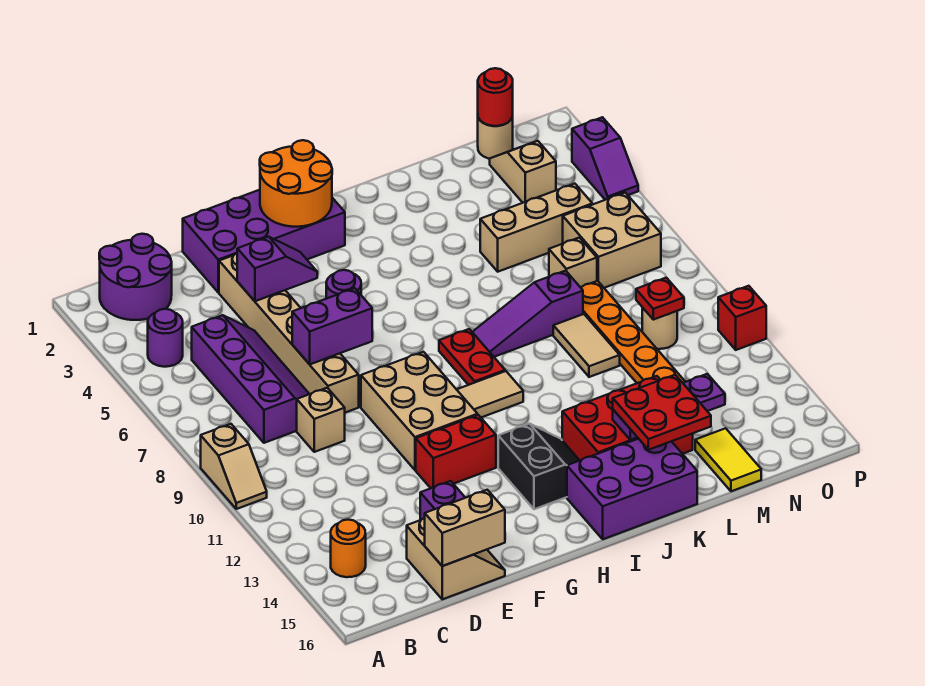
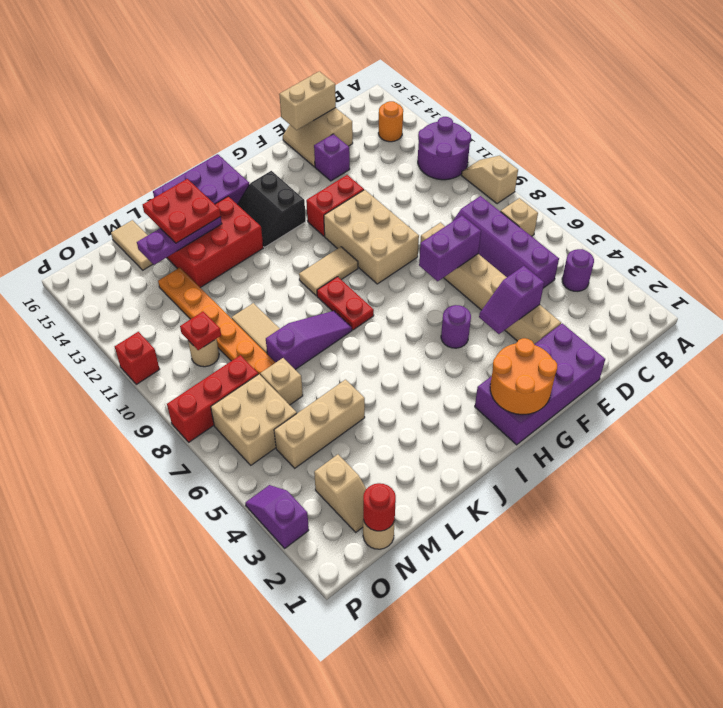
purple 2x2 round brick [99,234,172,320] -> purple 2x2 round brick moved to [418,117,471,180]
tan 1x1 brick [297,388,345,452] -> tan 1x1 brick moved to [501,198,538,236]
yellow 1x2 tile [695,428,761,491] -> tan 1x2 tile [111,220,153,270]
none -> red 1x3 brick [167,355,258,442]

